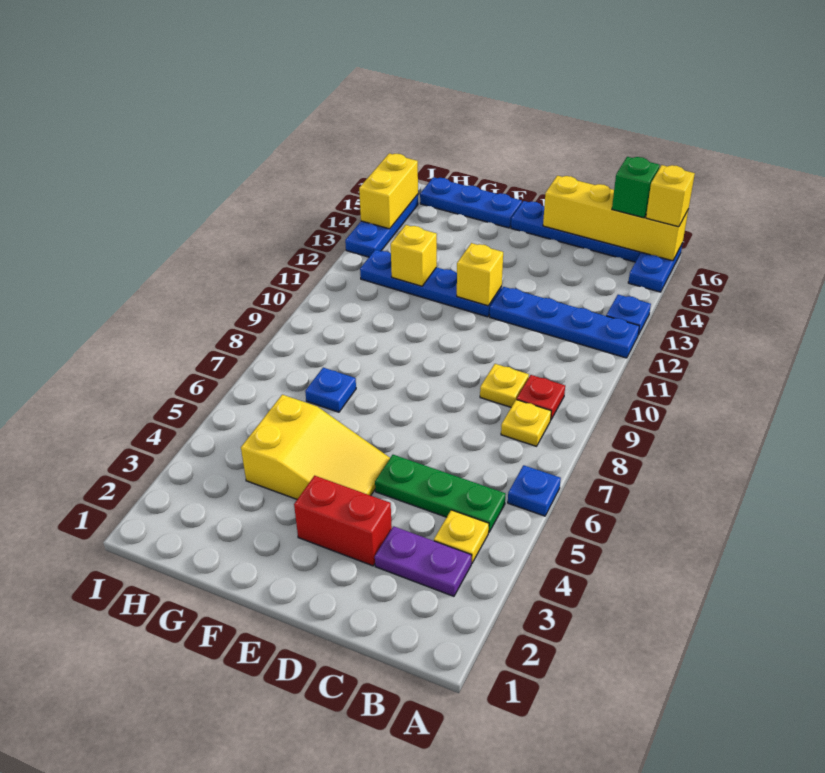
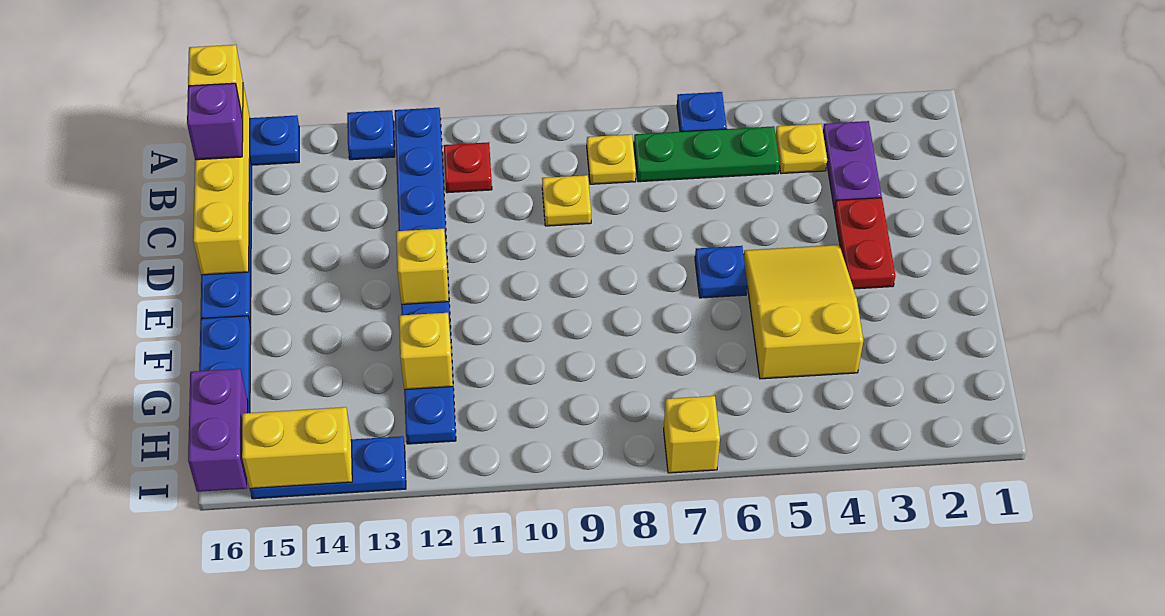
green 1x3 plate [375,455,506,532] -> green 1x3 plate turned to [634,126,780,182]
red 1x1 plate [517,375,565,419] -> red 1x1 plate moved to [444,142,492,193]
green 1x1 brick [612,157,660,218] -> purple 1x1 brick [187,83,243,160]
red 1x2 brick [294,476,392,566] -> red 1x2 plate [834,198,895,289]
blue 1x1 plate [305,368,356,412] -> blue 1x1 plate moved to [695,246,747,298]
none -> purple 1x2 brick [188,369,248,492]
none -> yellow 1x1 brick [664,396,720,473]

